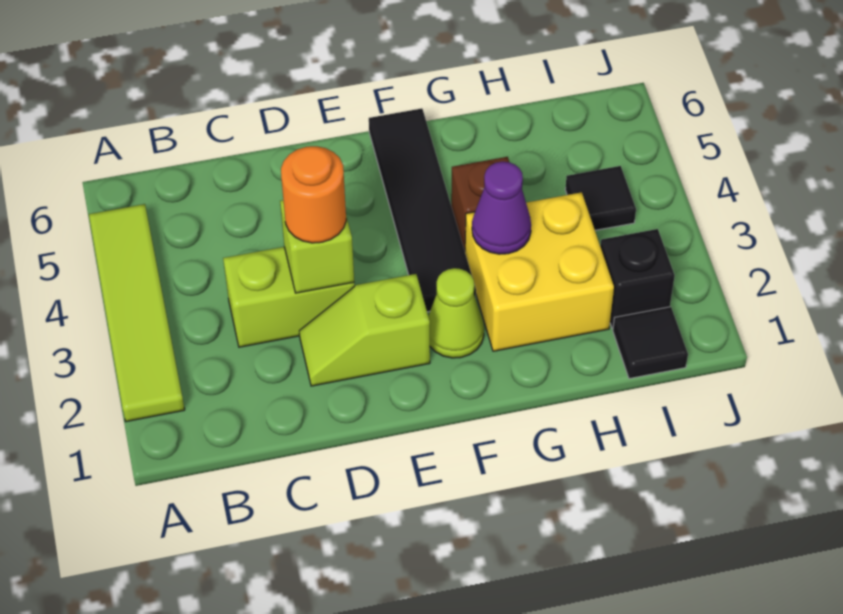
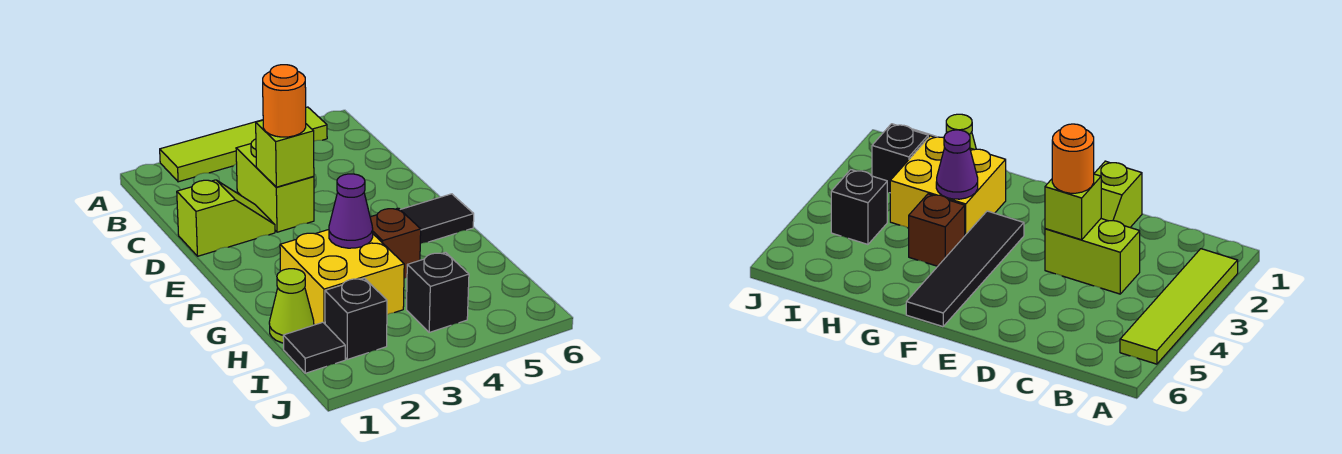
lime 1x2 slope [299,274,430,386] -> lime 1x2 slope turned to [177,180,275,256]
lime 1x1 cone [428,268,484,358] -> lime 1x1 cone moved to [269,269,314,343]
black 1x1 tile [565,166,636,230] -> black 1x1 brick [407,252,469,332]

